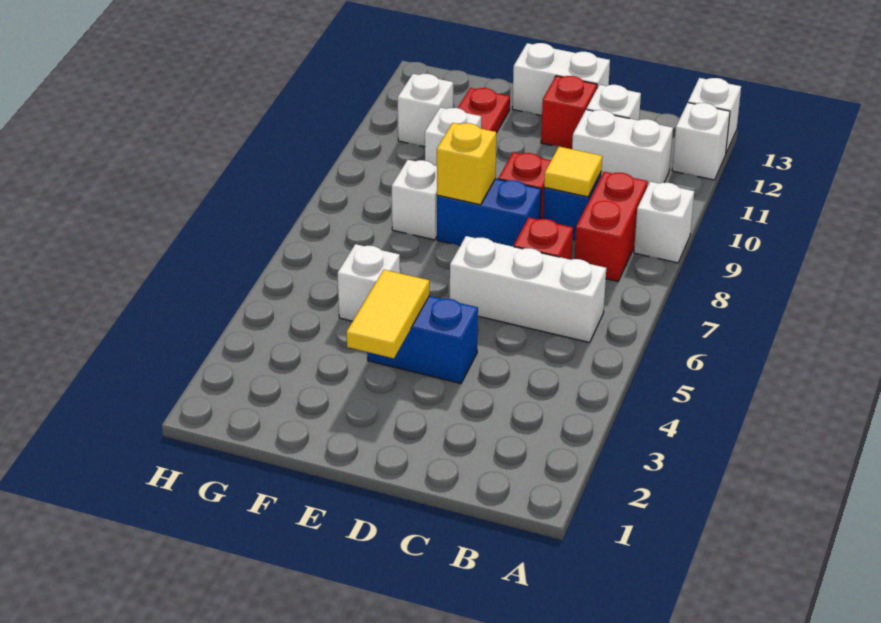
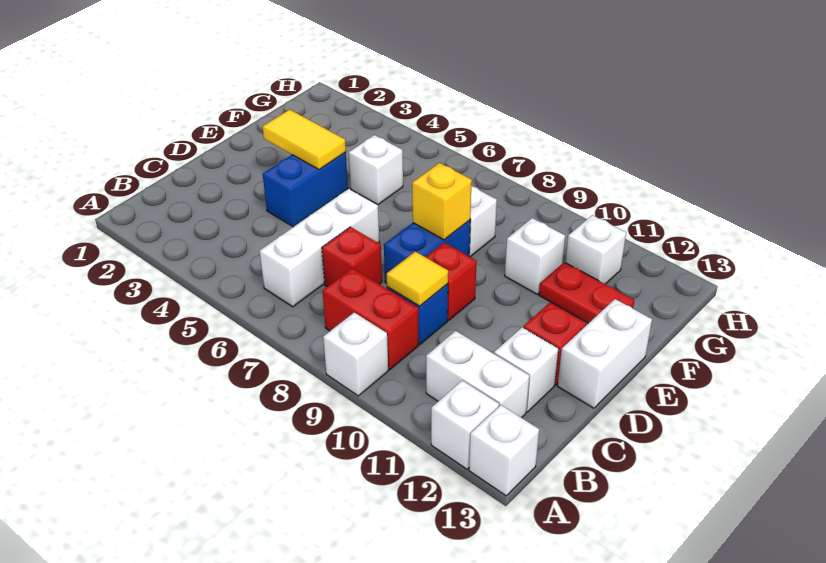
white 1x2 brick [572,110,673,186] -> white 1x2 brick turned to [426,331,529,418]

